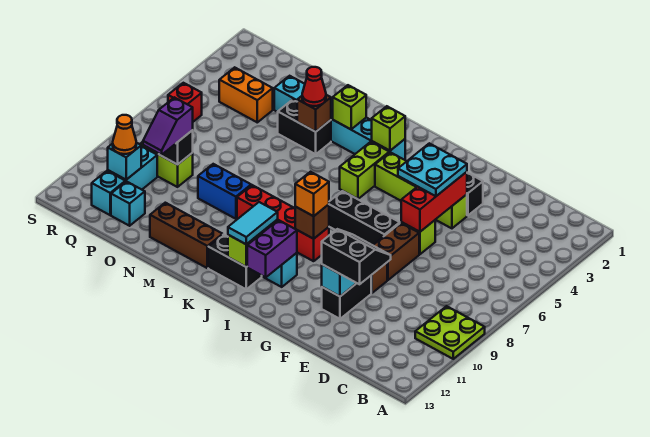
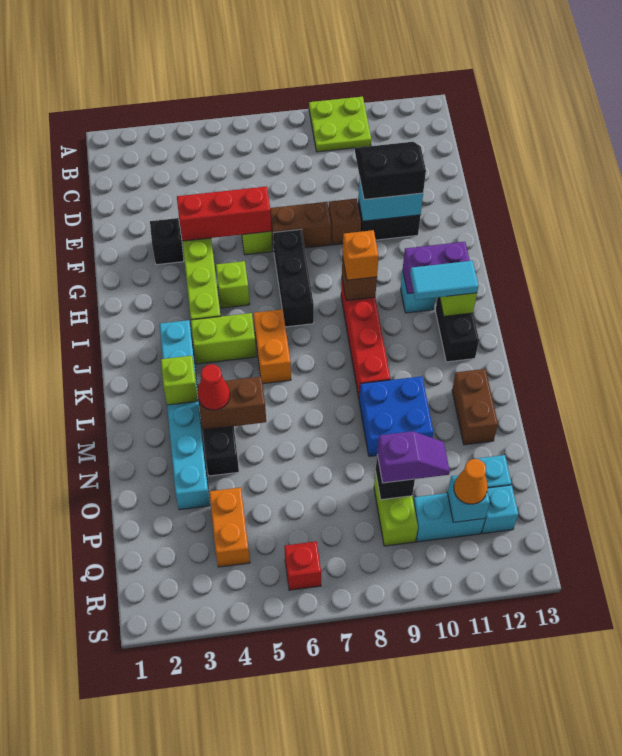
black 2x2 slope [322,229,391,284] -> black 2x2 slope turned to [355,142,426,200]
cyan 2x2 plate [398,143,467,196] -> none
lime 1x1 brick [372,106,405,151] -> lime 1x1 brick moved to [216,261,250,308]
none -> orange 1x2 brick [253,309,291,384]
brown 1x3 brick [150,203,223,268] -> brown 1x2 brick [452,369,498,445]
brown 1x1 brick [297,95,331,132] -> brown 1x2 brick [197,377,266,430]
blue 1x2 brick [198,164,251,219] -> blue 2x2 brick [359,376,433,456]

